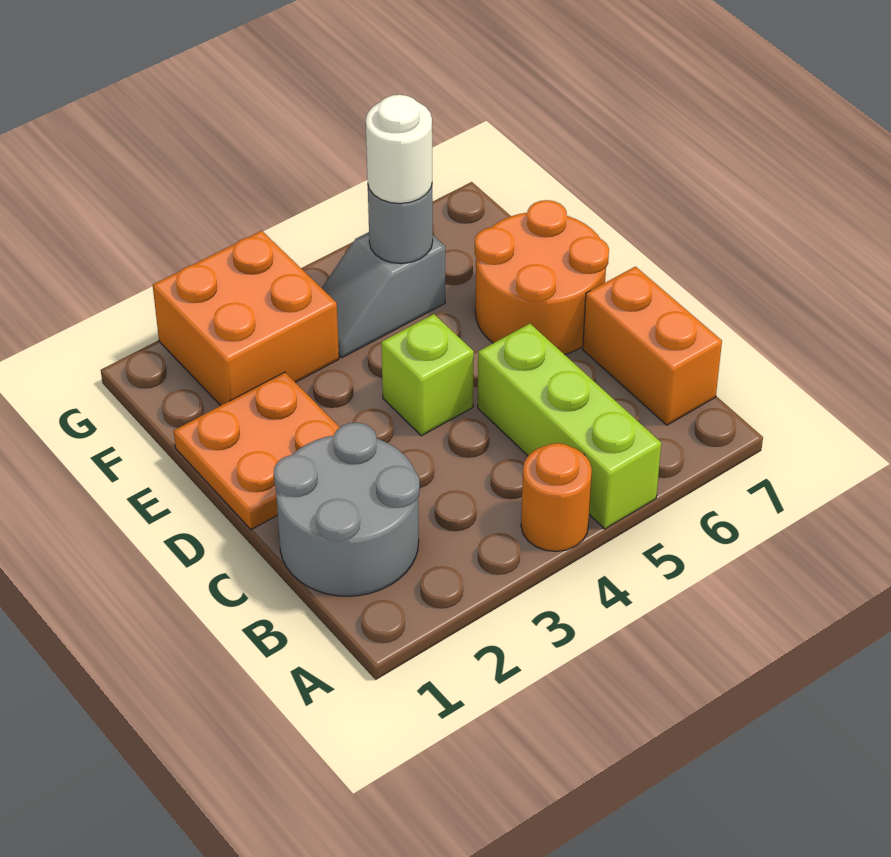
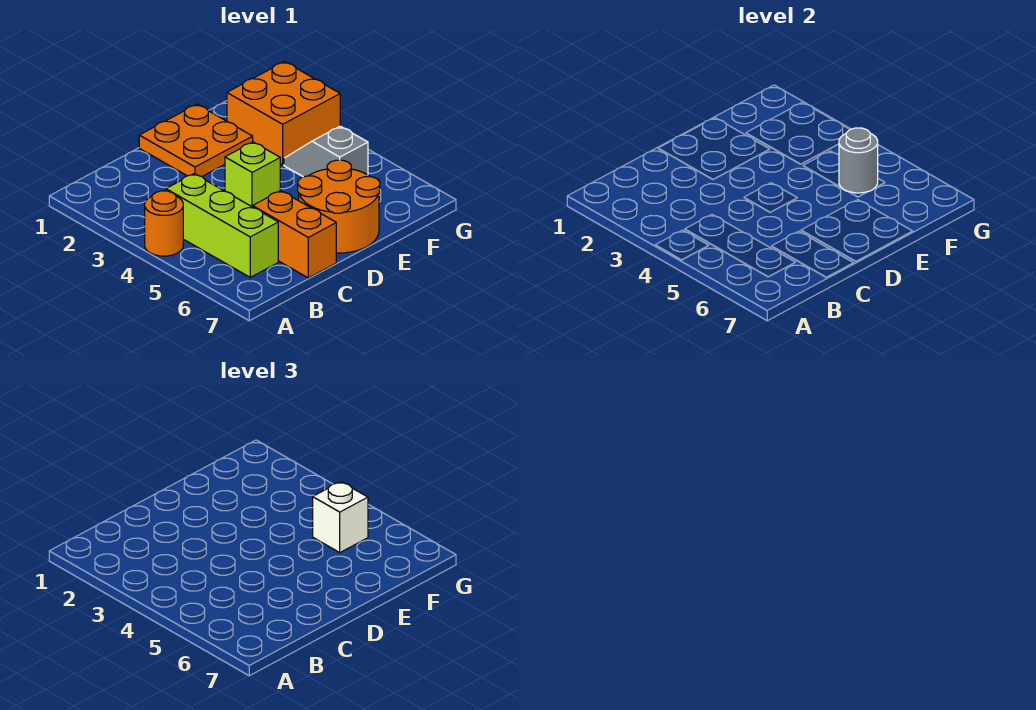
lime 1x3 brick [478,324,661,529] -> lime 1x3 brick turned to [166,174,278,277]
grey 2x2 round brick [274,423,420,596] -> none
orange 1x2 brick [583,267,722,425] -> orange 1x2 brick turned to [253,191,336,278]
white 1x1 round brick [366,95,432,204] -> white 1x1 brick [313,482,368,552]

